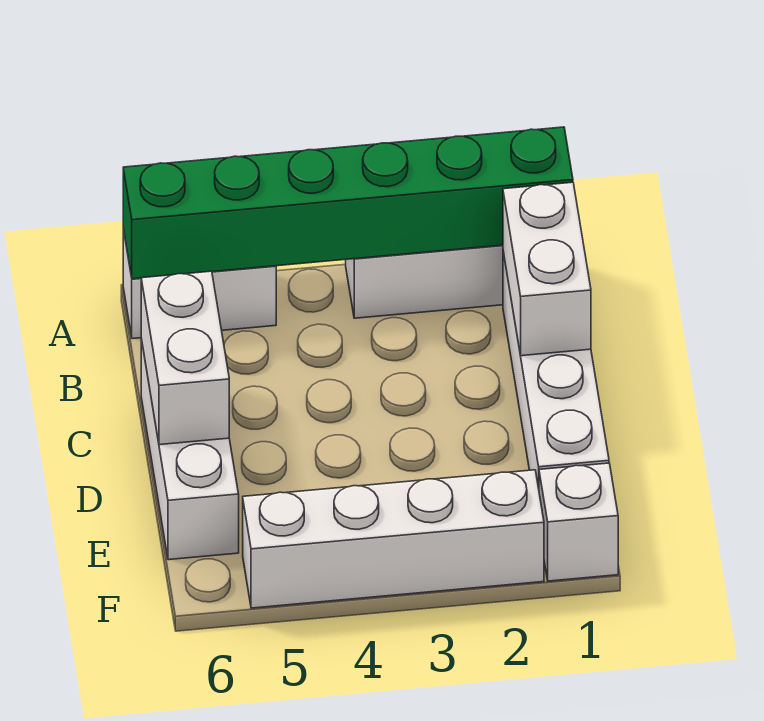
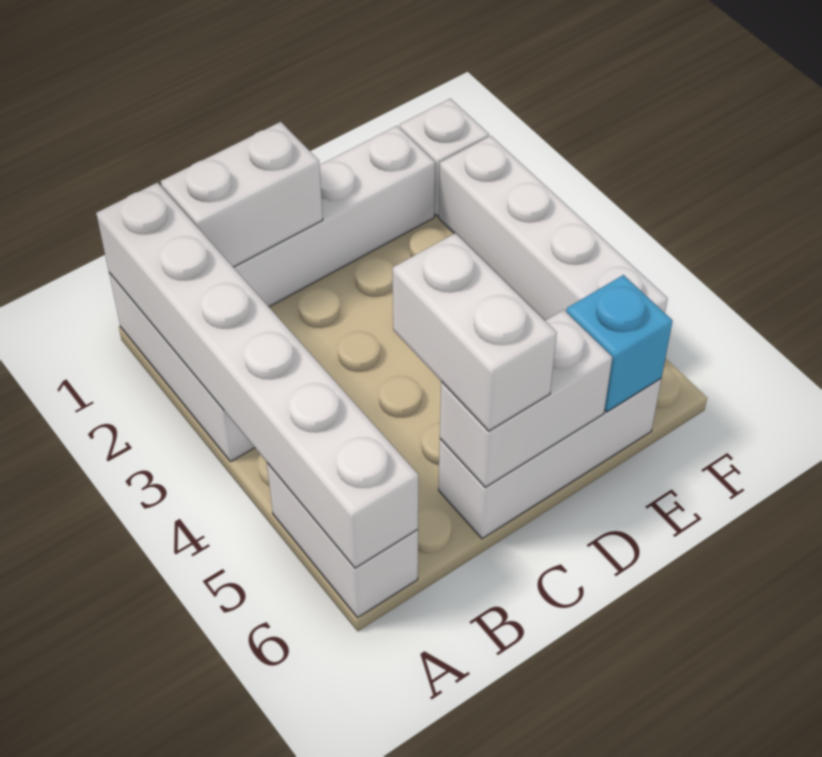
green 1x6 brick [123,127,573,279] -> white 1x6 brick [96,183,418,568]
none -> white 1x2 brick [393,233,557,431]
none -> cyan 1x1 brick [566,275,672,412]

